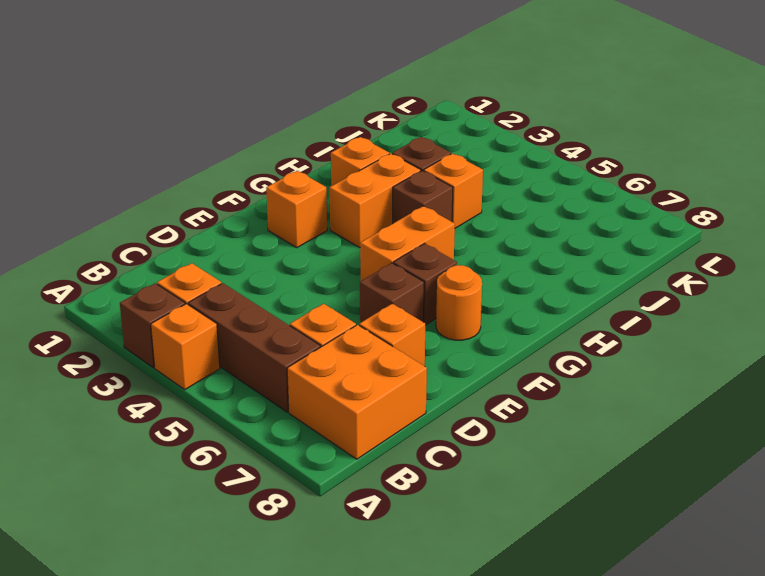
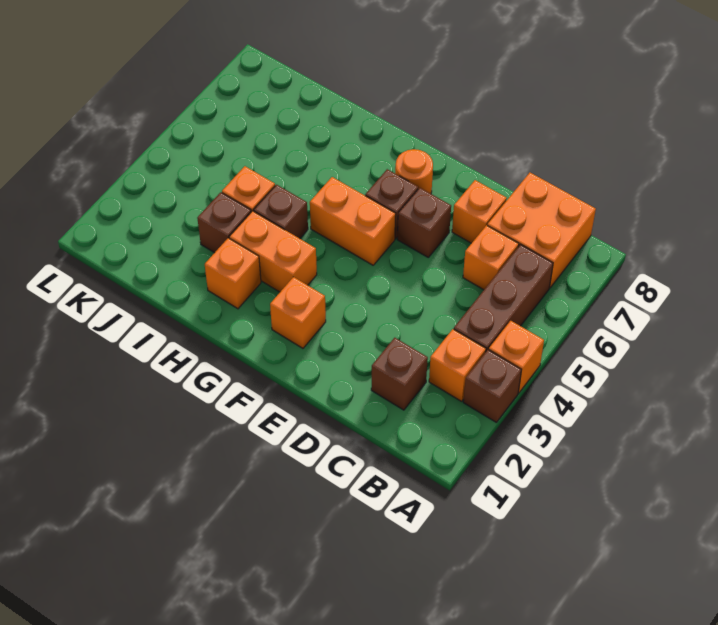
none -> brown 1x1 brick [371,338,428,410]

